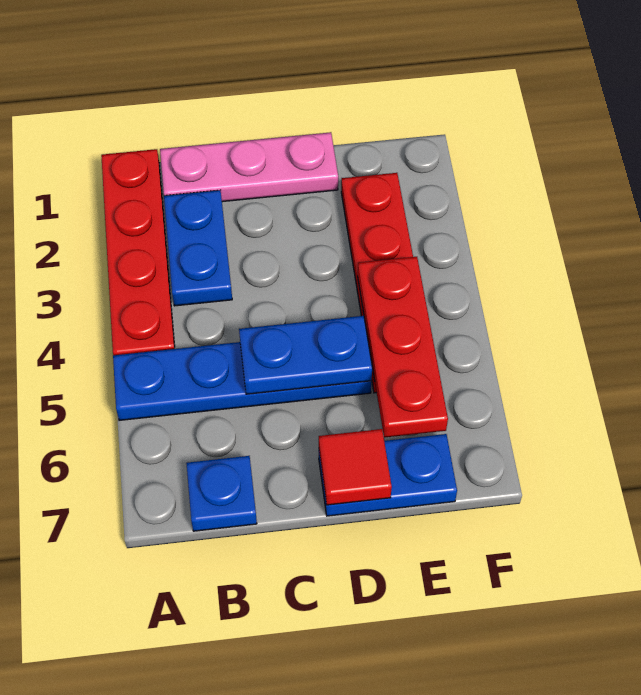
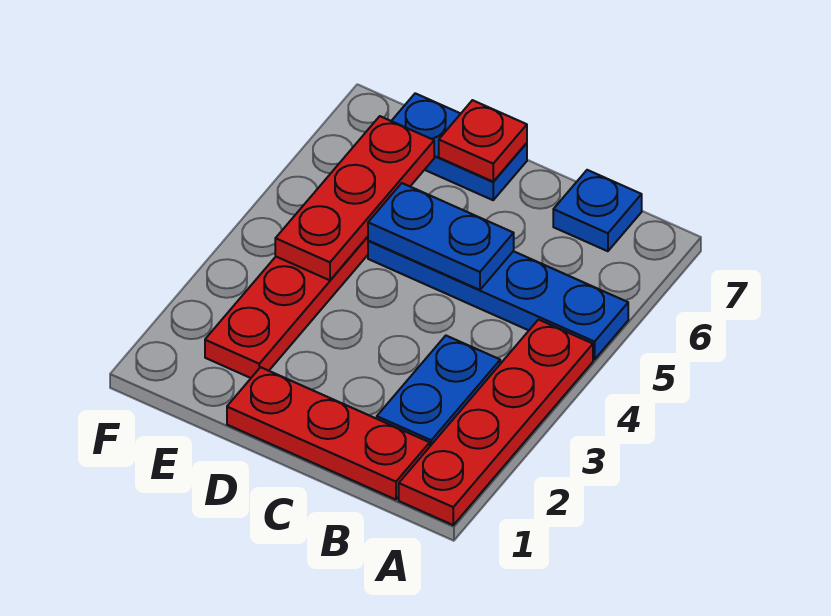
pink 1x3 plate [160,132,338,202] -> red 1x3 plate [227,367,430,500]
red 1x1 tile [319,429,392,505] -> red 1x1 plate [439,100,527,182]

